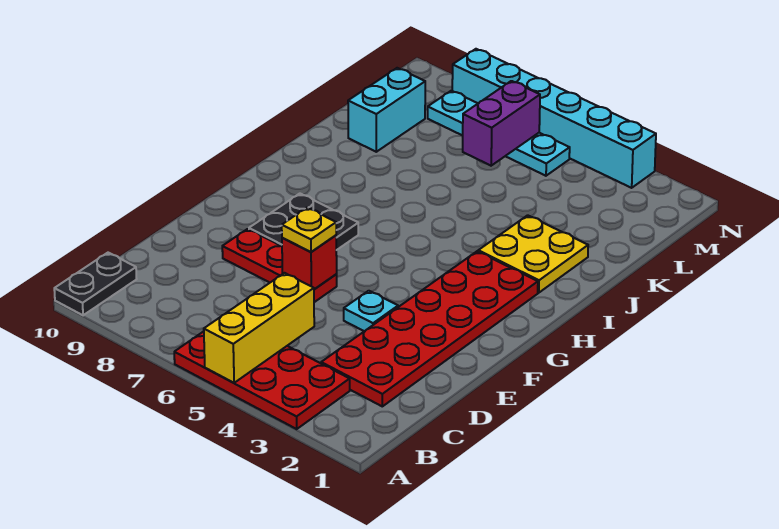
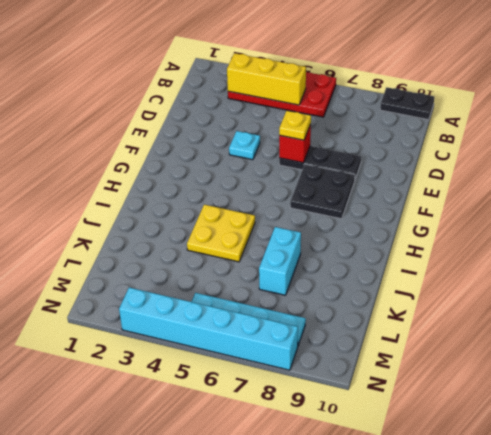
yellow 1x3 brick [204,273,314,383] -> yellow 1x3 brick turned to [227,53,306,105]
black 1x2 plate [54,253,137,315] -> black 1x2 plate turned to [380,87,434,120]
red 2x6 plate [321,251,538,406] -> none
red 1x3 plate [222,229,337,302] -> black 1x3 plate [279,146,361,179]
yellow 2x2 plate [478,215,588,293] -> yellow 2x2 plate moved to [187,205,255,262]
cyan 1x2 brick [348,68,425,152] -> cyan 1x2 brick moved to [259,227,301,295]
purple 1x2 brick [463,81,540,166] -> none

